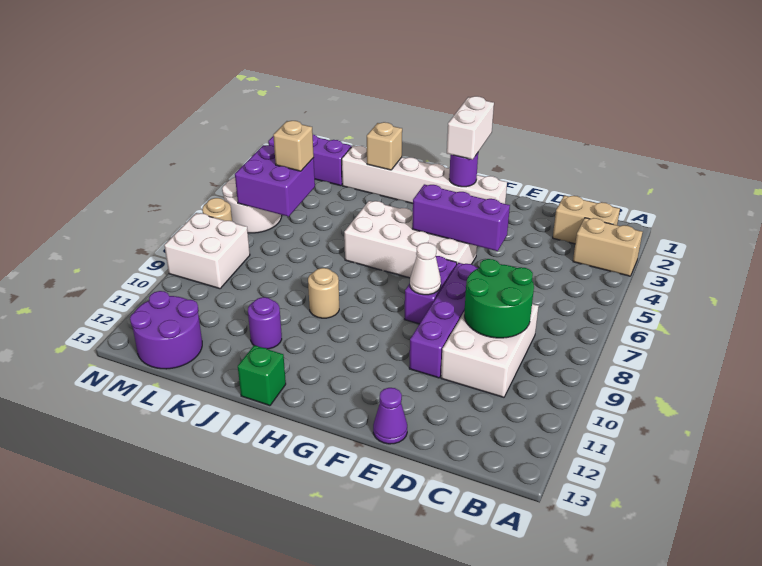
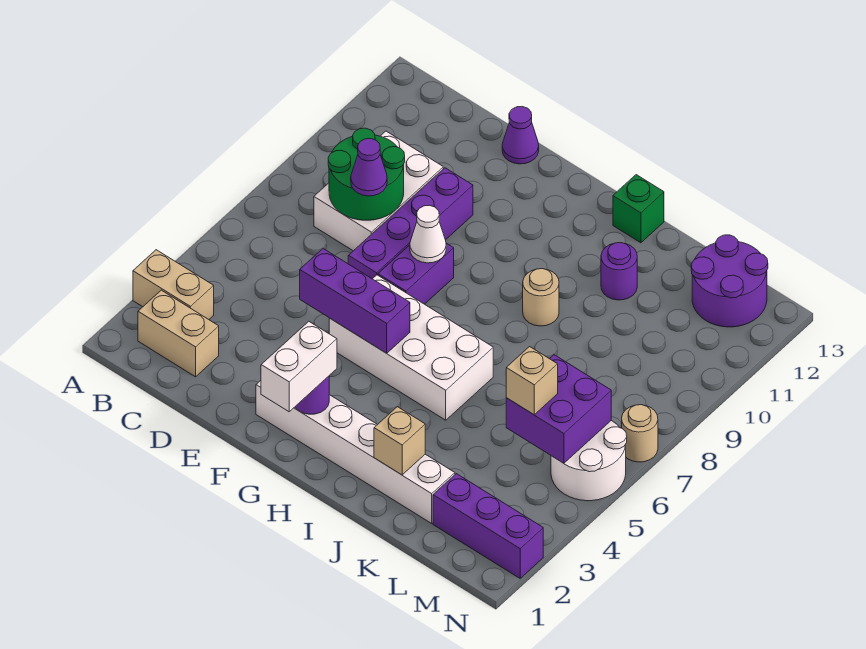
none -> purple 1x1 cone [351,139,387,196]
white 2x2 brick [164,213,250,289] -> none

